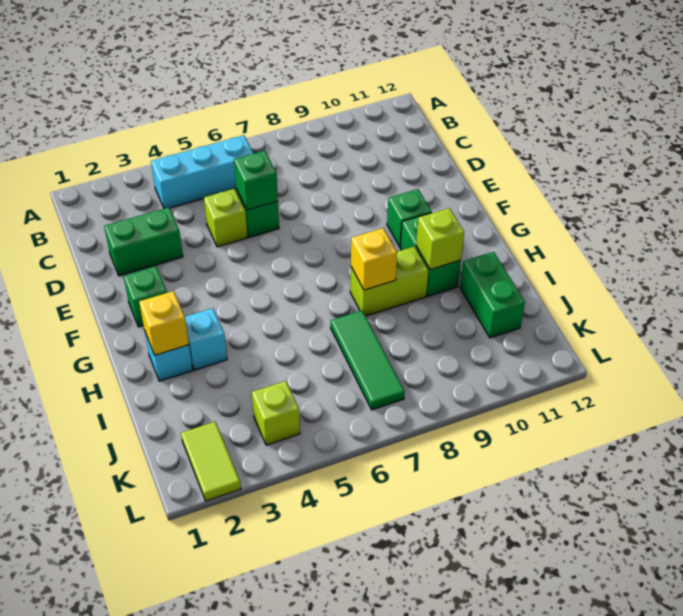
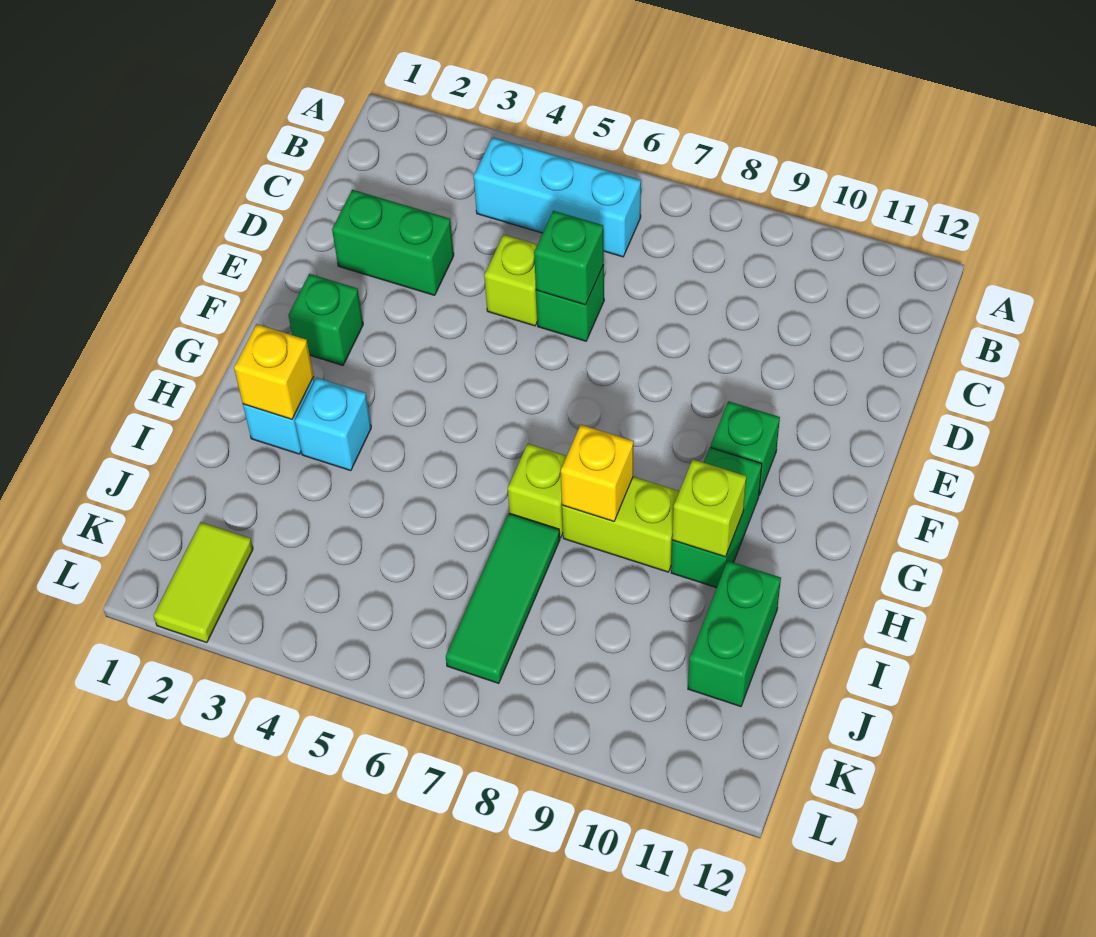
lime 1x1 brick [252,381,300,445] -> lime 1x1 brick moved to [508,444,567,538]

